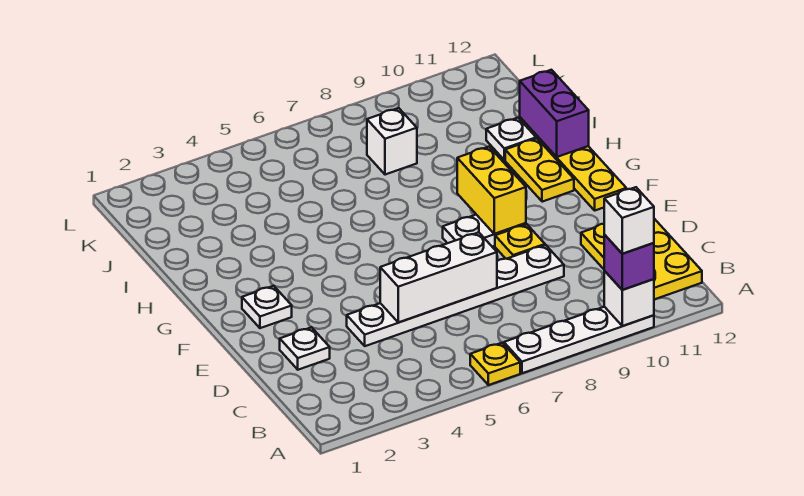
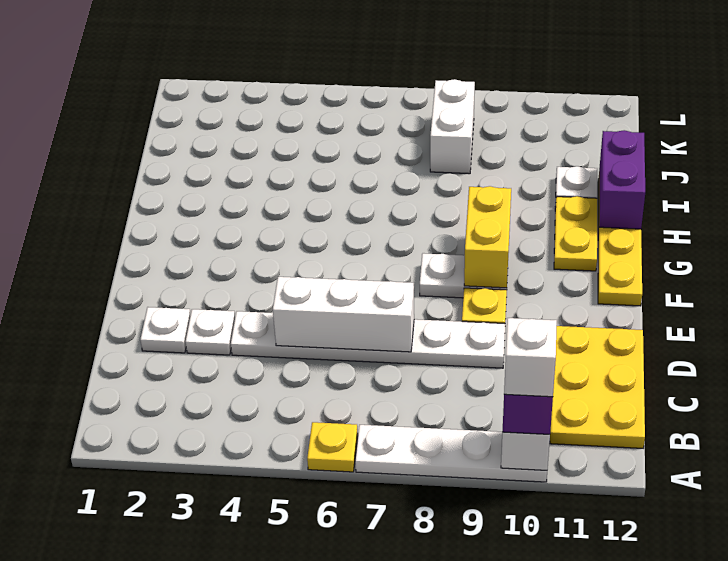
white 1x1 plate [242,286,292,328] -> white 1x1 plate moved to [186,309,235,355]
white 1x1 brick [367,108,417,175] -> white 1x2 brick [430,79,475,174]

